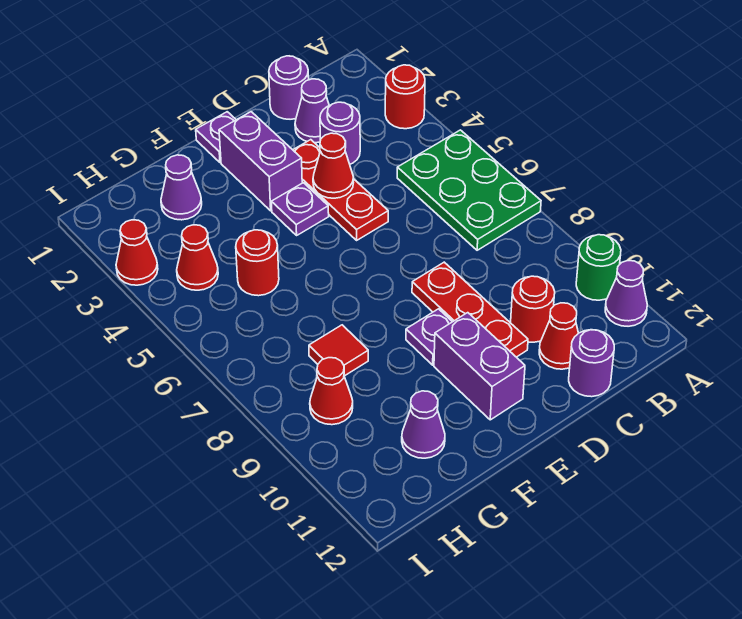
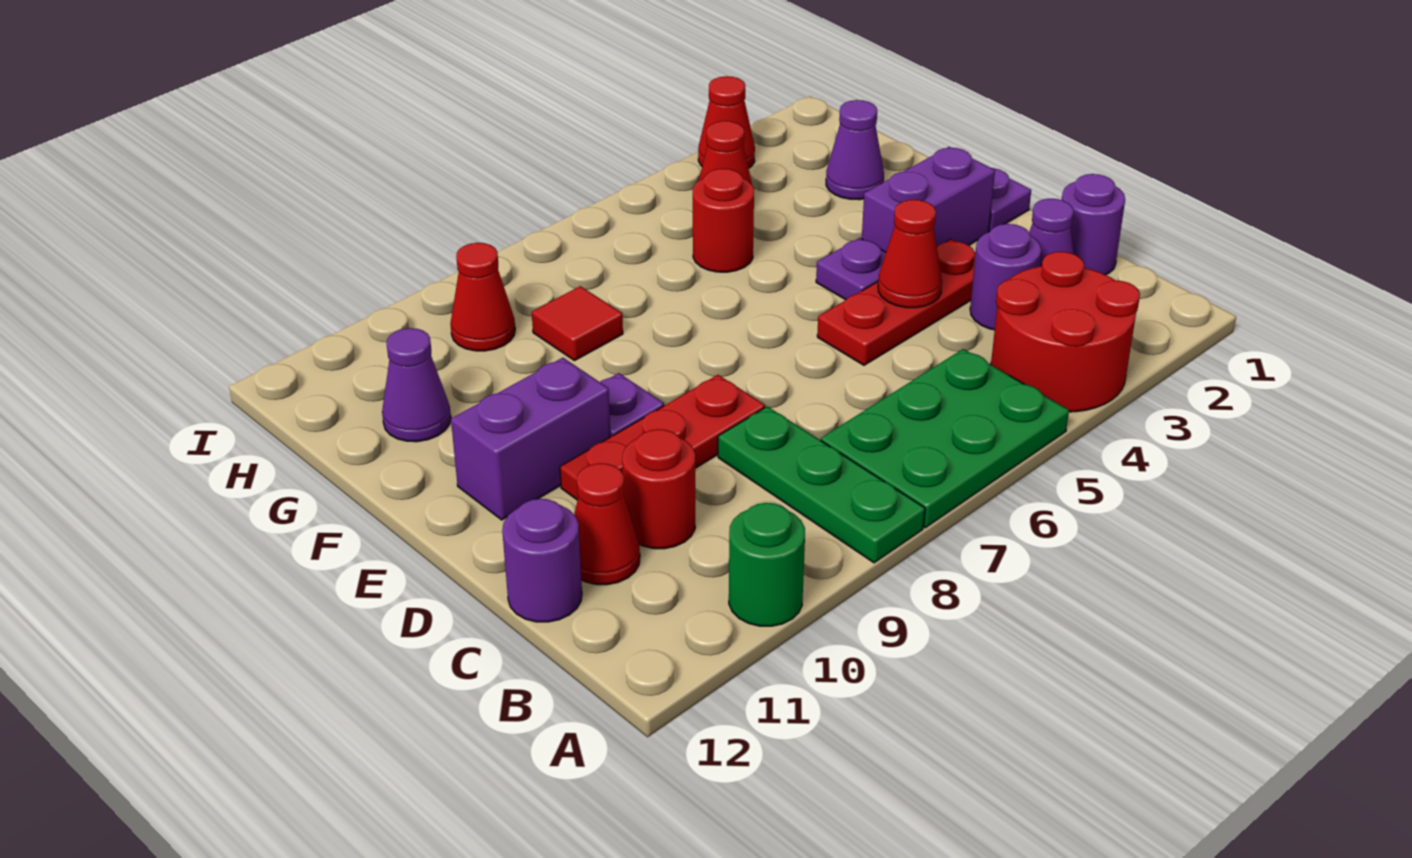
red 1x1 round brick [385,65,425,129] -> red 2x2 round brick [991,252,1140,412]
none -> green 1x3 plate [718,406,925,563]
purple 1x1 cone [605,261,647,326] -> none

